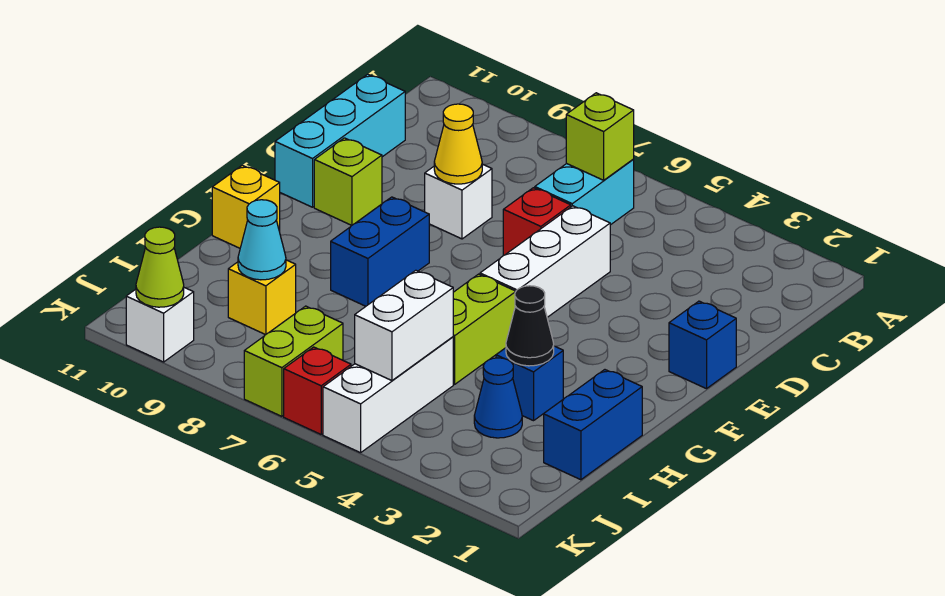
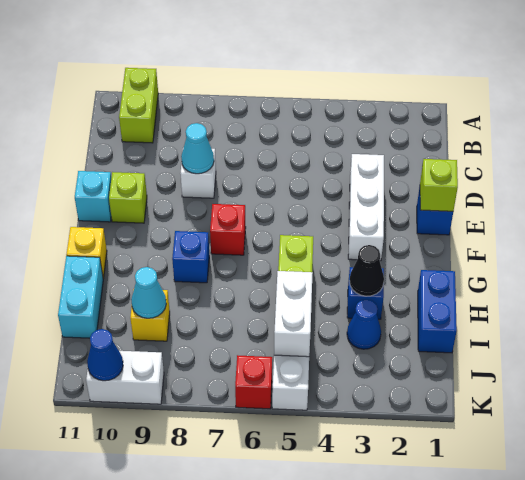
cyan 1x2 brick [535,160,634,225] -> cyan 1x2 brick moved to [58,256,103,338]
lime 1x1 brick [566,93,634,180] -> lime 1x1 brick moved to [420,159,458,211]
cyan 1x3 brick [275,74,405,207] -> cyan 1x1 brick [75,171,111,222]
white 1x3 brick [480,206,610,317] -> white 1x3 brick moved to [348,154,384,261]
red 1x1 brick [503,188,571,256] -> red 1x1 brick moved to [210,204,246,255]
yellow 1x1 cone [434,104,482,184] -> cyan 1x1 cone [181,123,214,174]
blue 1x2 brick [331,197,429,306] -> blue 1x1 brick [172,231,209,283]
lime 1x2 brick [244,306,343,416] -> lime 1x2 brick moved to [119,68,158,143]
white 1x1 brick [126,288,194,362] -> white 1x2 brick [86,351,164,404]
lime 1x1 cone [136,227,184,307] -> blue 1x1 cone [87,329,123,381]

